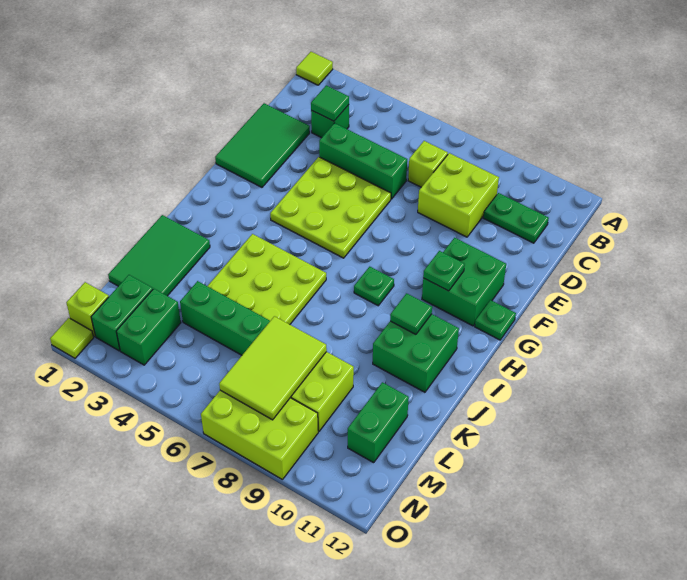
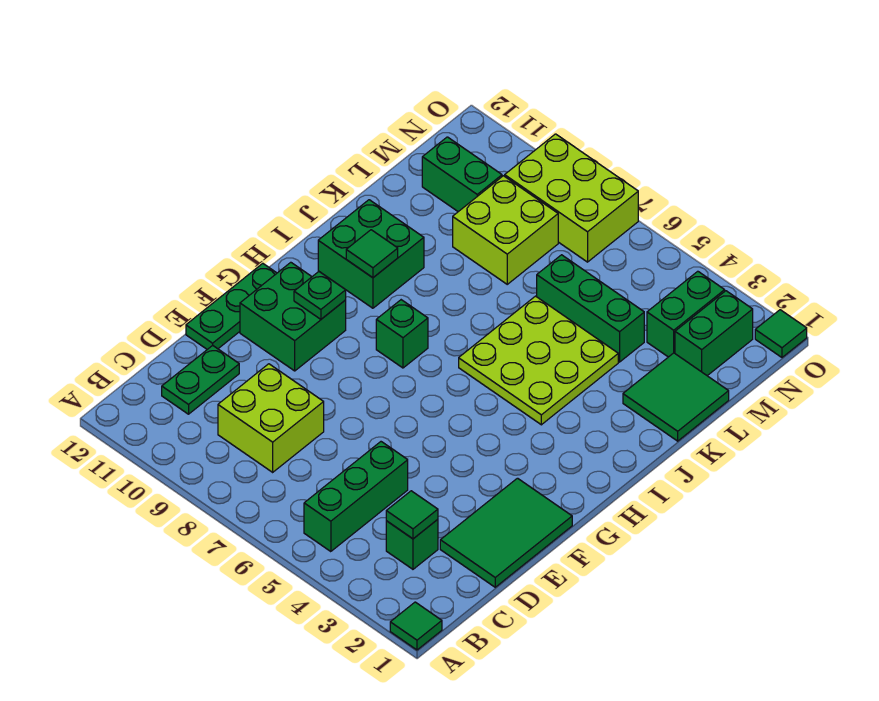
lime 1x1 tile [296,52,333,85] -> green 1x1 tile [390,602,442,650]
lime 1x1 brick [408,141,448,187] -> none
green 1x2 plate [484,193,549,243] -> green 1x2 plate turned to [162,345,239,414]
green 1x3 brick [319,123,407,199] -> green 1x3 brick turned to [304,442,408,552]
lime 3x3 plate [270,157,391,258] -> none
green 1x1 plate [475,300,516,340] -> green 1x3 plate [186,263,277,349]
green 1x1 plate [354,267,394,306] -> green 1x1 brick [376,300,428,368]
green 2x3 tile [108,215,210,296] -> green 2x2 tile [623,353,729,441]
lime 2x3 tile [219,316,327,420] -> none
green 1x2 brick [348,382,409,463] -> green 1x2 brick turned to [422,137,502,212]
lime 1x1 brick [66,282,109,337] -> none
lime 1x1 tile [50,318,94,358] -> green 1x1 tile [755,310,807,357]

